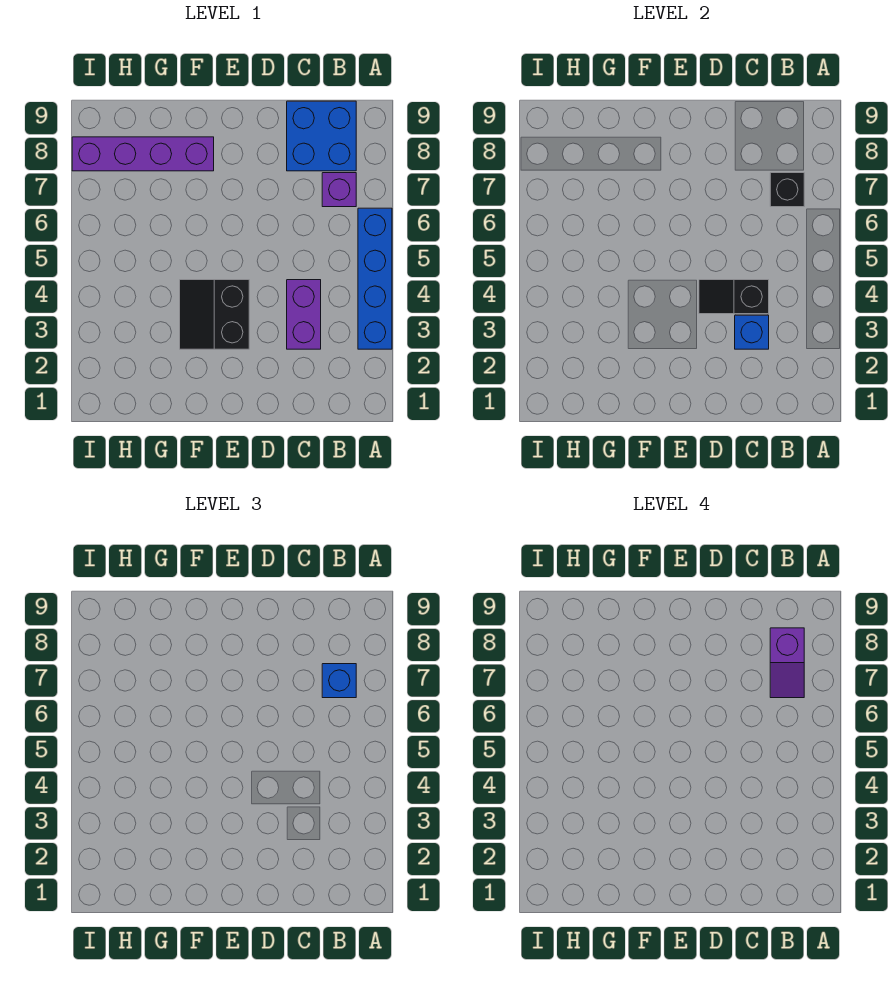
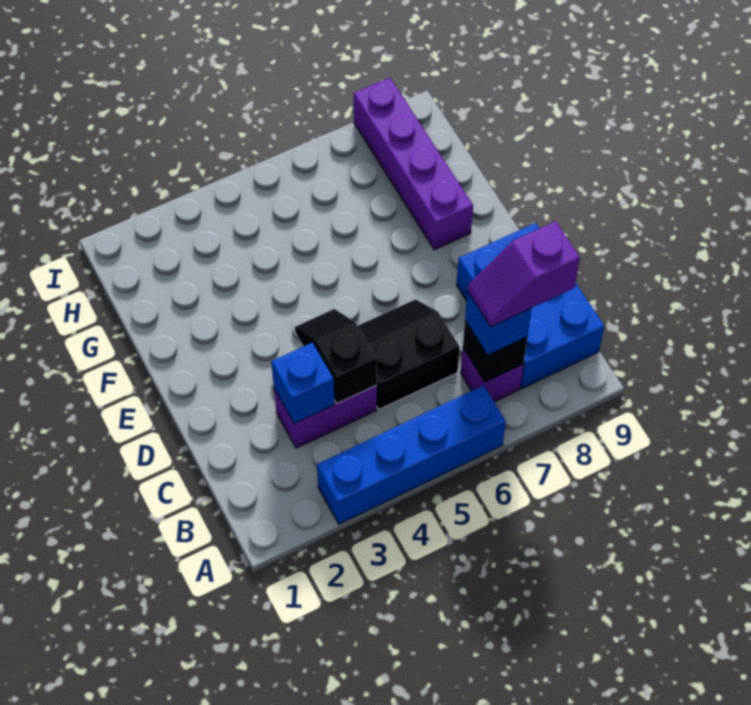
blue 2x2 brick [287,101,356,171] -> blue 2x3 brick [457,223,604,388]
black 2x2 slope [180,280,249,349] -> black 2x2 slope moved to [358,299,460,409]

